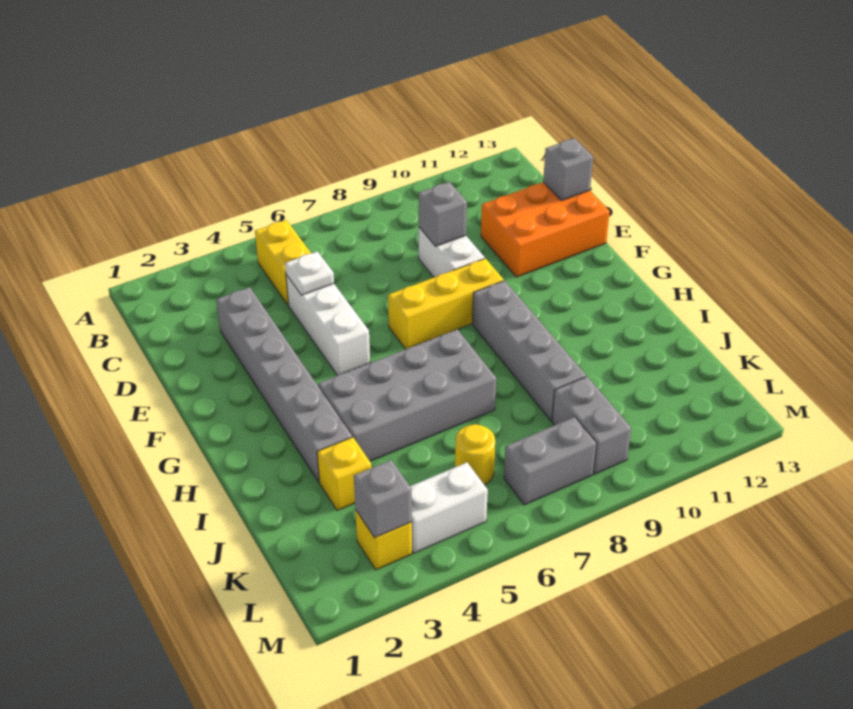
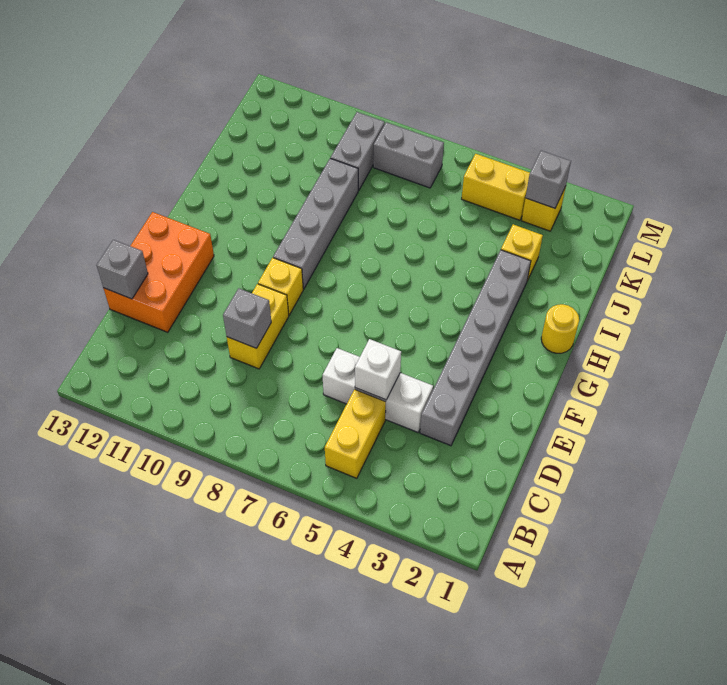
white 1x3 brick [286,275,370,375] -> white 1x3 brick turned to [323,348,433,432]
white 1x1 plate [285,251,334,295] -> white 1x1 brick [355,339,401,400]
white 1x2 brick [419,227,485,277] -> yellow 1x2 brick [227,284,289,369]
orange 2x3 brick [481,182,610,277] -> orange 2x3 brick turned to [104,212,214,332]
yellow 1x3 brick [388,258,504,349] -> yellow 1x1 brick [258,258,303,315]
grey 2x4 brick [318,329,496,461] -> none
yellow 1x1 round brick [455,424,495,485] -> yellow 1x1 round brick moved to [541,304,579,353]
white 1x2 brick [410,463,488,553] -> yellow 1x2 brick [462,154,530,220]

